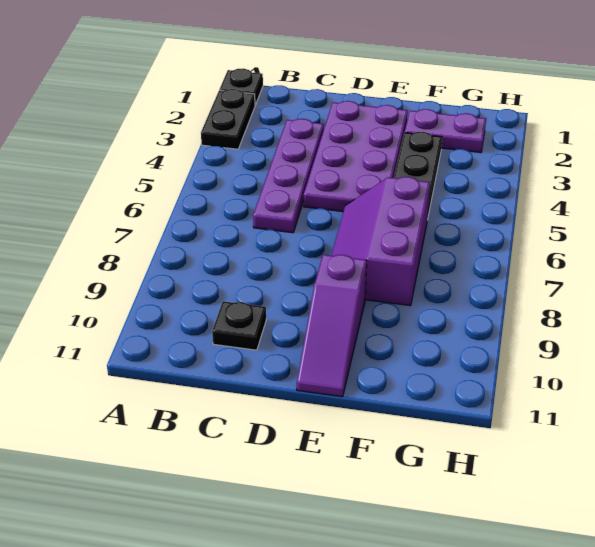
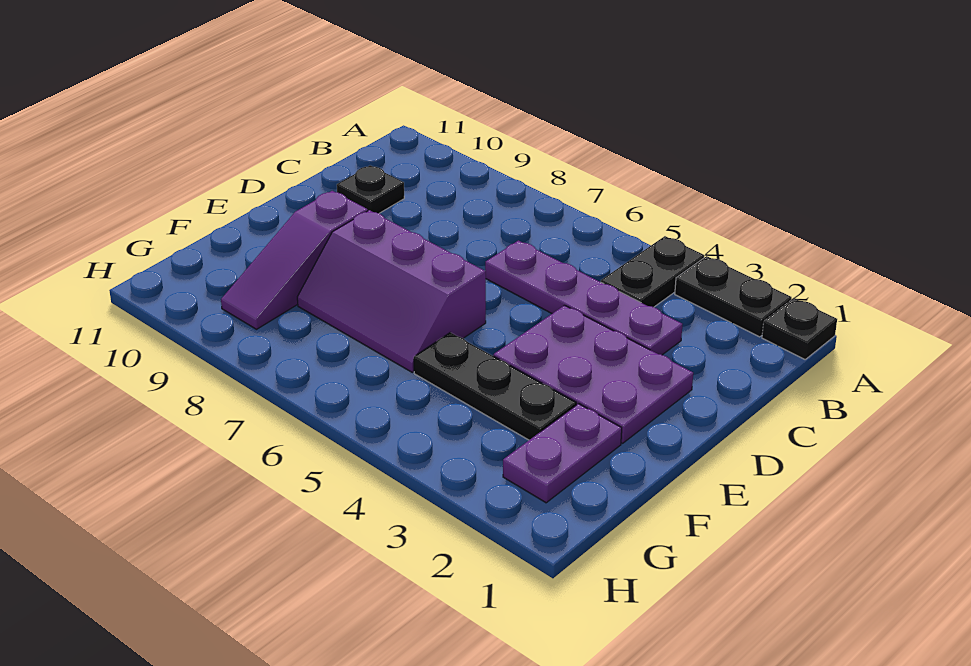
none -> black 1x2 plate [601,236,705,307]
purple 2x4 plate [304,101,408,212] -> purple 2x3 plate [493,305,693,443]
purple 2x3 slope [331,177,430,306] -> purple 2x3 slope turned to [297,210,486,372]
purple 1x3 slope [297,255,367,397] -> purple 1x3 slope turned to [221,191,368,329]

